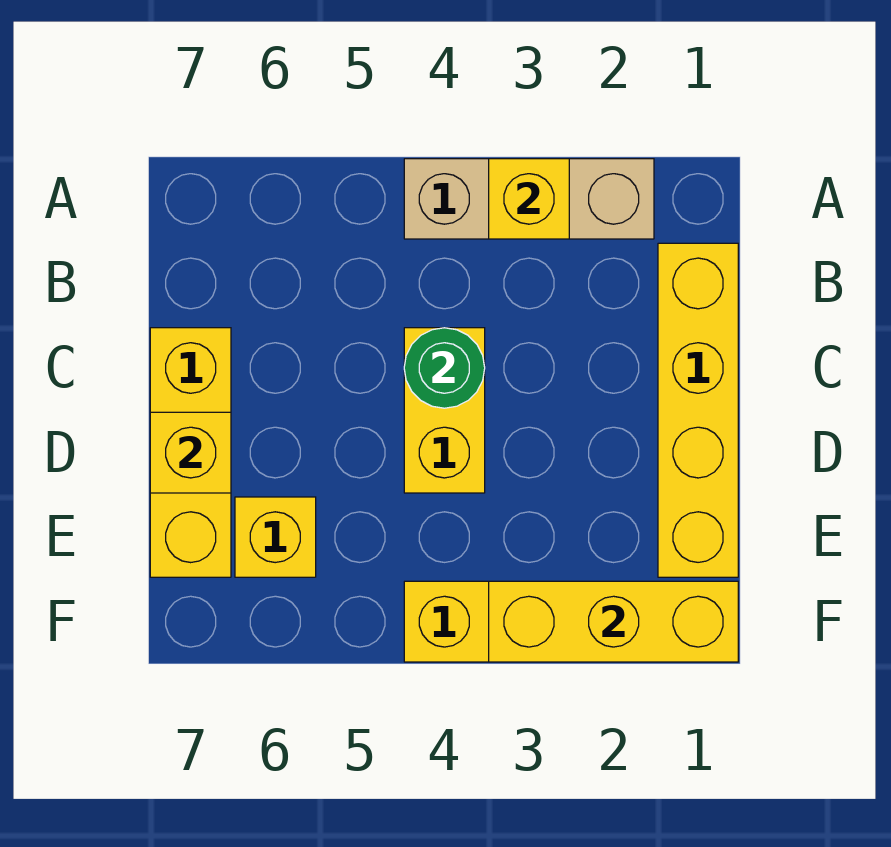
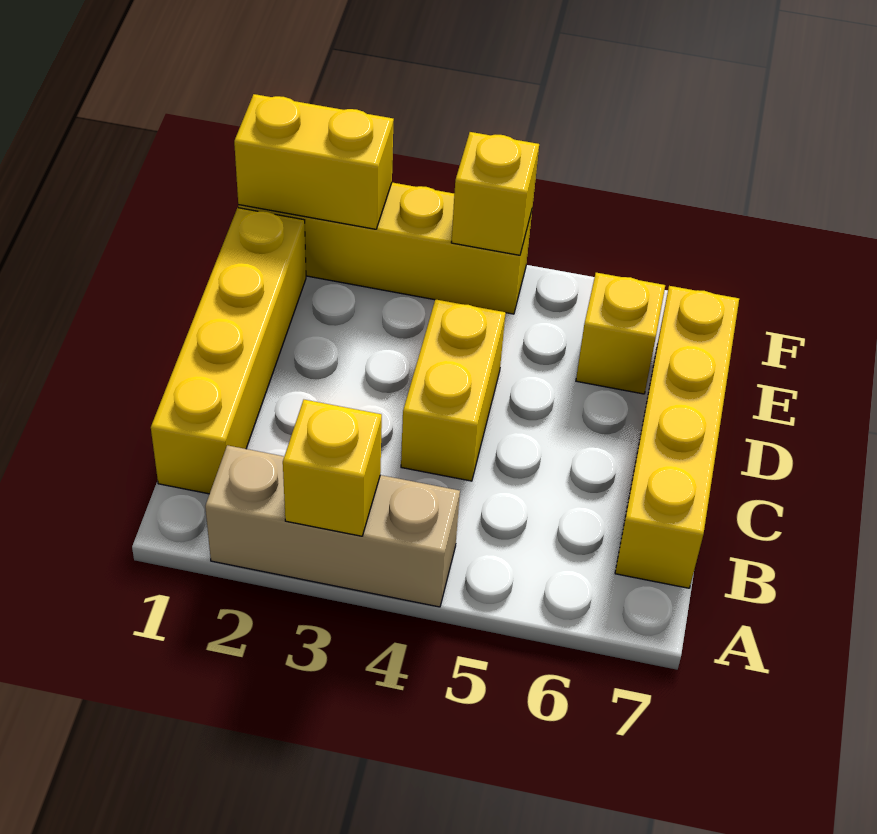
green 1x1 round brick [404,328,485,408] -> none
yellow 1x3 brick [150,328,231,577] -> yellow 1x4 brick [615,286,739,588]
yellow 1x1 brick [150,412,231,493] -> yellow 1x1 brick moved to [451,132,539,255]
yellow 1x3 brick [489,581,738,662] -> yellow 1x2 brick [234,94,394,229]

